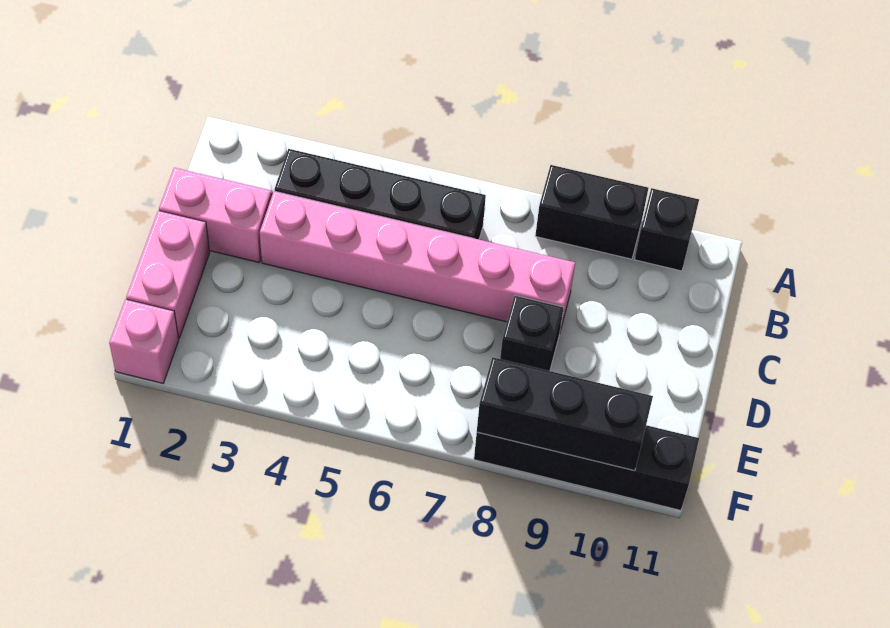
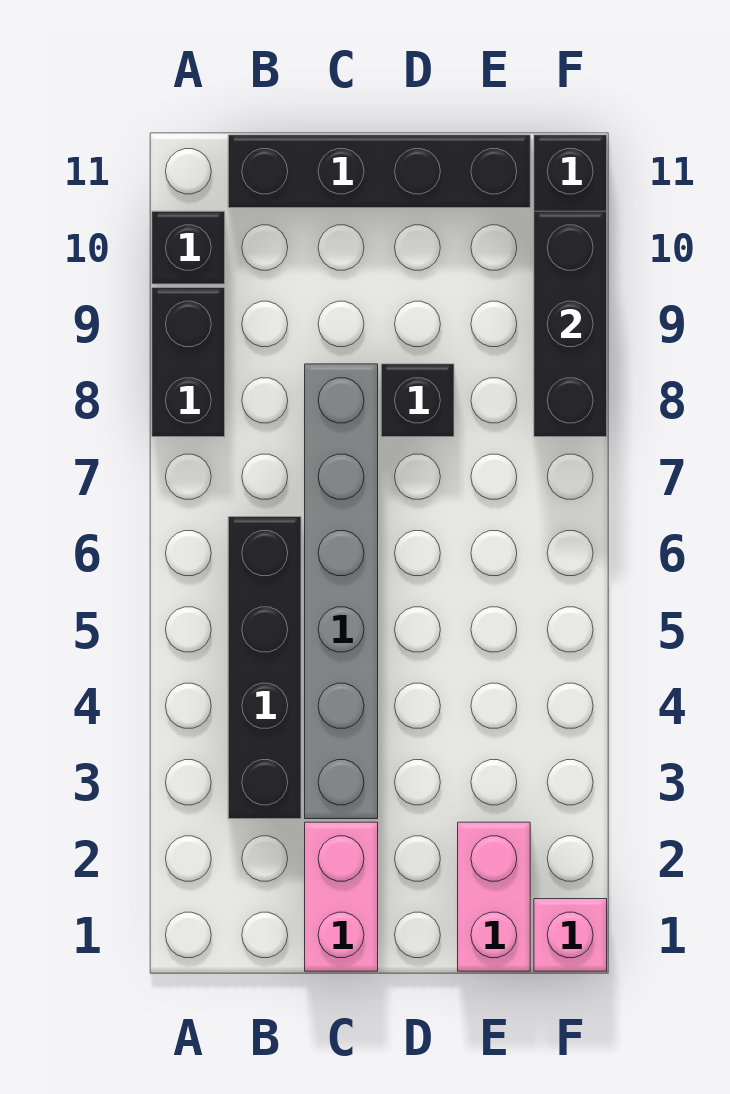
none -> black 1x4 brick [228,135,530,208]
pink 1x6 brick [260,191,575,330] -> grey 1x6 brick [305,364,378,819]
pink 1x2 brick [126,211,210,338] -> pink 1x2 brick turned to [458,822,530,971]

